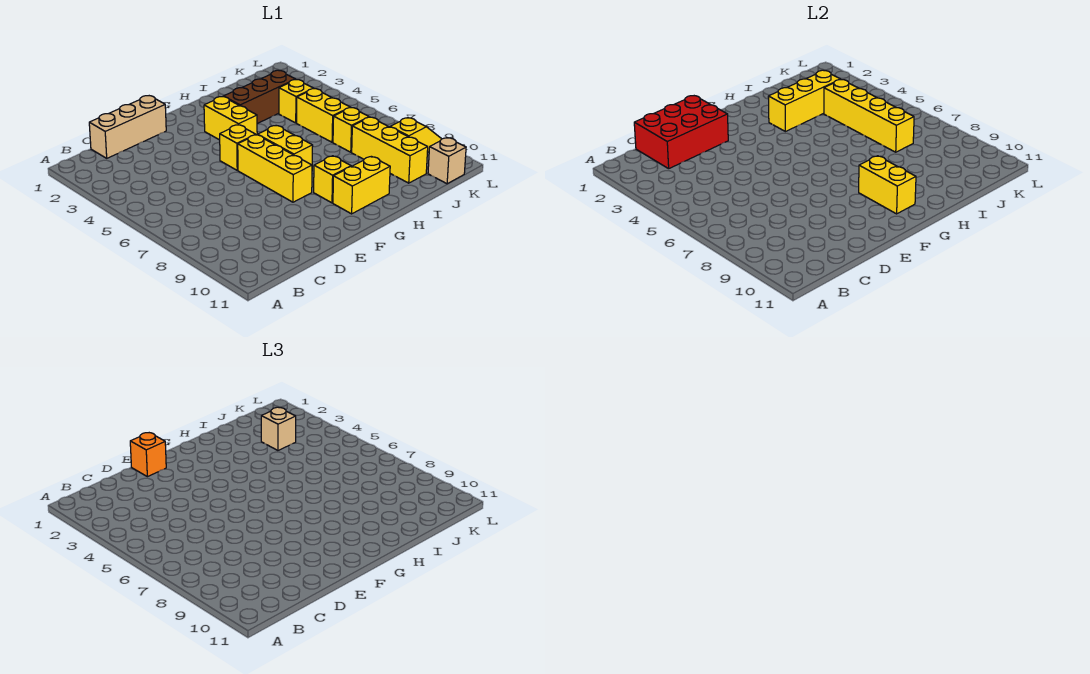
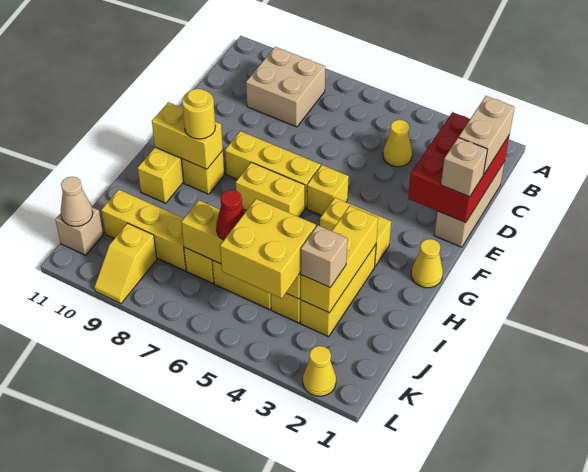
none -> tan 2x2 brick [246,47,325,127]
none -> tan 1x2 brick [459,96,515,175]
none -> yellow 1x1 cone [383,120,412,167]
orange 1x1 brick [130,433,166,477] -> tan 1x1 brick [441,137,487,197]
none -> yellow 1x1 cone [411,239,443,288]
none -> yellow 1x1 round brick [182,89,215,139]
brown 1x3 brick [223,70,295,124] -> yellow 1x3 brick [300,245,376,337]
none -> yellow 2x2 brick [220,199,316,298]
none -> red 1x1 cone [216,190,245,240]
none -> tan 1x1 cone [61,177,93,226]
none -> yellow 1x1 cone [303,346,336,396]

